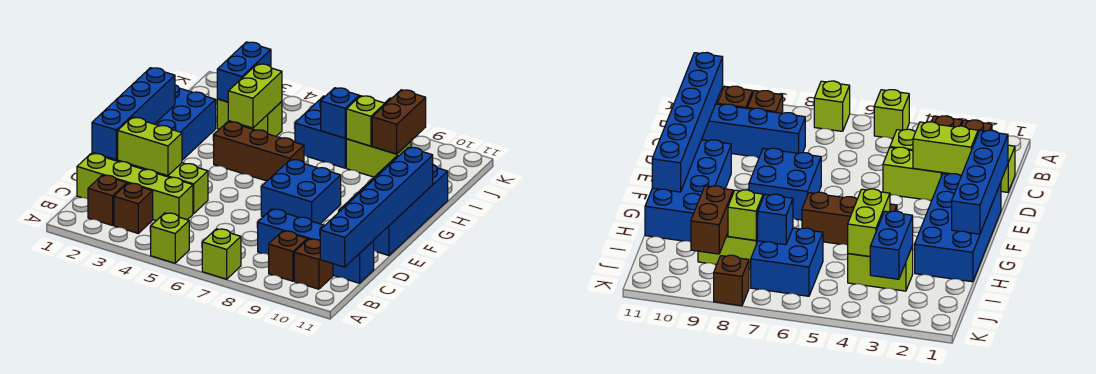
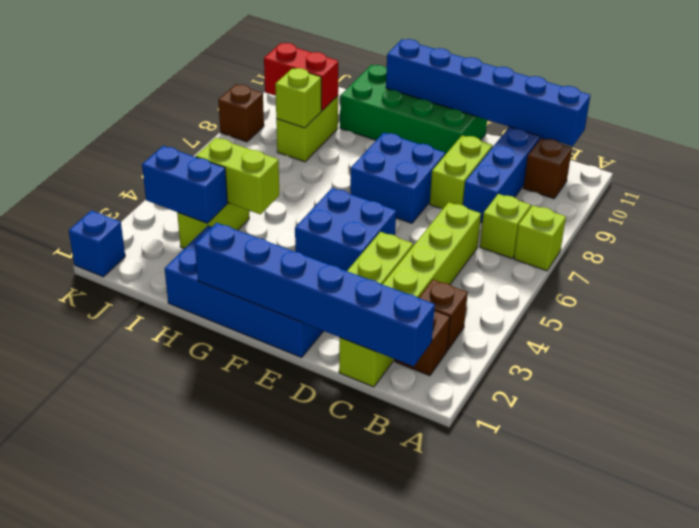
lime 1x1 brick [151,213,189,263] -> lime 1x1 brick moved to [480,194,531,258]
brown 1x1 brick [269,231,307,281] -> none
lime 1x4 brick [77,153,193,221] -> lime 1x6 brick [339,202,481,387]
blue 1x4 brick [92,68,175,160] -> blue 1x6 brick [195,223,435,366]
lime 1x2 brick [118,117,182,176] -> lime 1x2 brick moved to [430,135,493,209]
blue 2x4 brick [339,156,448,255] -> green 2x4 brick [340,65,487,155]
brown 1x3 brick [214,122,304,181] -> none
blue 2x2 brick [295,96,346,168] -> blue 2x2 brick moved to [295,188,396,271]
blue 1x1 brick [321,88,359,138] -> blue 1x1 brick moved to [69,211,125,277]
brown 1x2 brick [372,90,426,154] -> red 1x2 brick [264,43,338,111]

